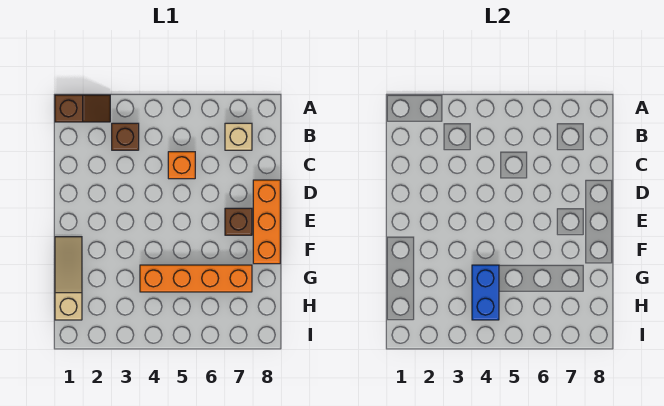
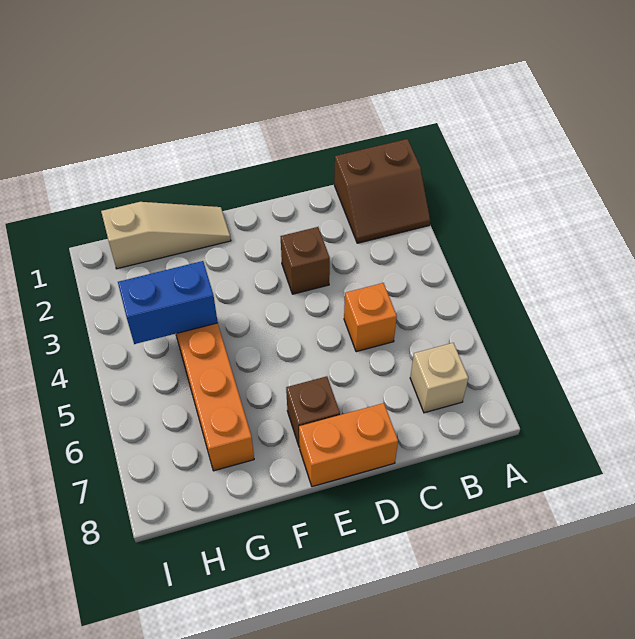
brown 1x2 slope [55,95,110,122] -> brown 2x2 slope [334,139,430,243]
brown 1x1 brick [112,123,139,150] -> brown 1x1 brick moved to [281,227,330,294]
orange 1x3 brick [253,180,280,264] -> orange 1x2 brick [299,403,398,487]

